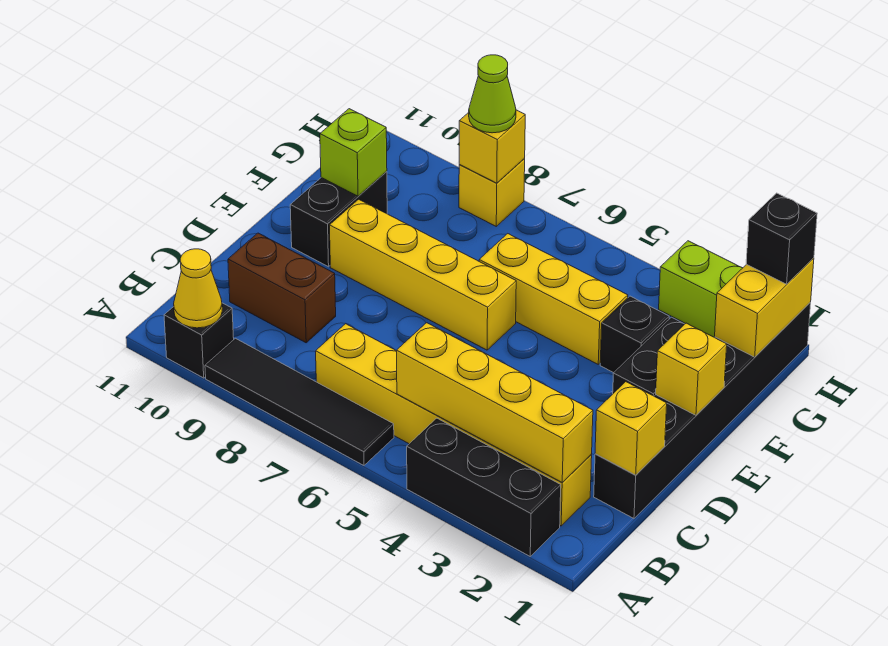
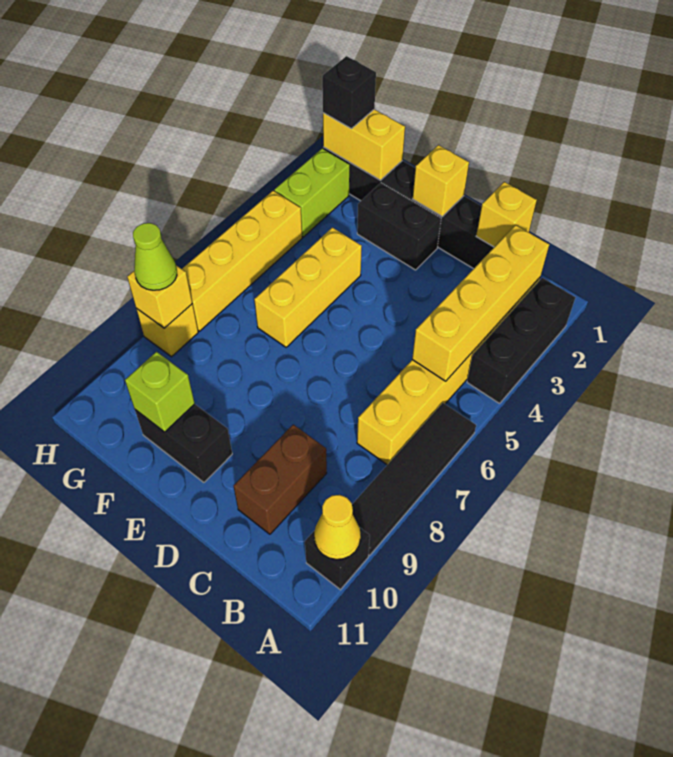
yellow 1x4 brick [329,199,516,350] -> yellow 1x4 brick moved to [182,191,302,331]
black 1x1 brick [600,296,669,373] -> none

